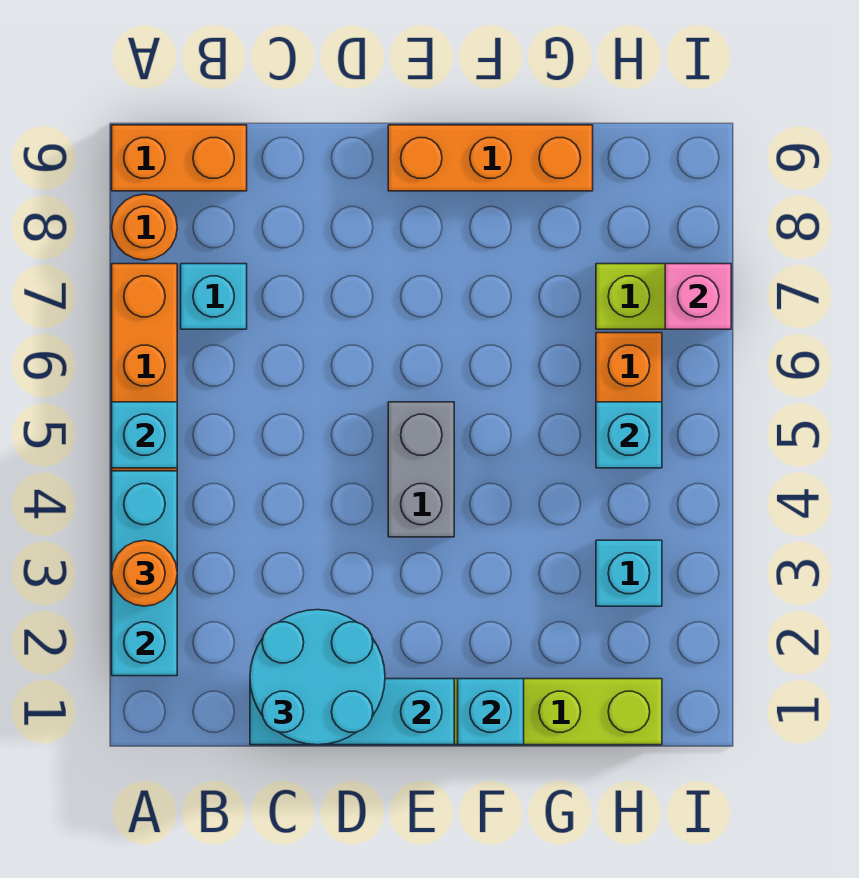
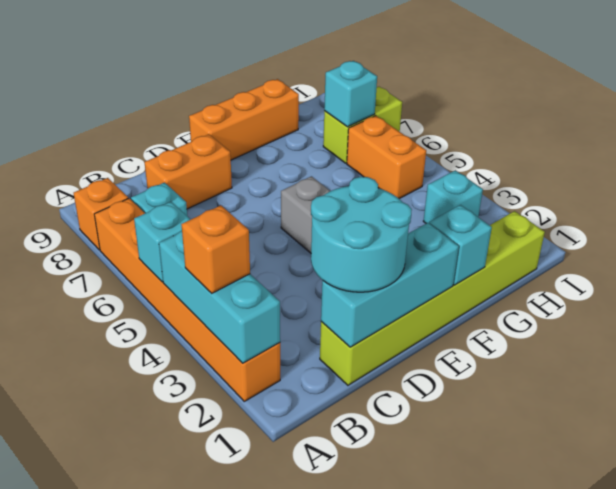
orange 1x1 round brick [112,540,177,606] -> orange 1x1 brick [181,205,250,293]
orange 1x1 round brick [112,194,177,260] -> orange 1x1 brick [74,178,128,250]
orange 1x2 brick [112,125,247,191] -> orange 1x2 brick moved to [144,134,232,209]
cyan 1x1 brick [596,402,662,468] -> cyan 1x1 brick moved to [324,61,377,127]
pink 1x1 brick [665,264,731,329] -> none

